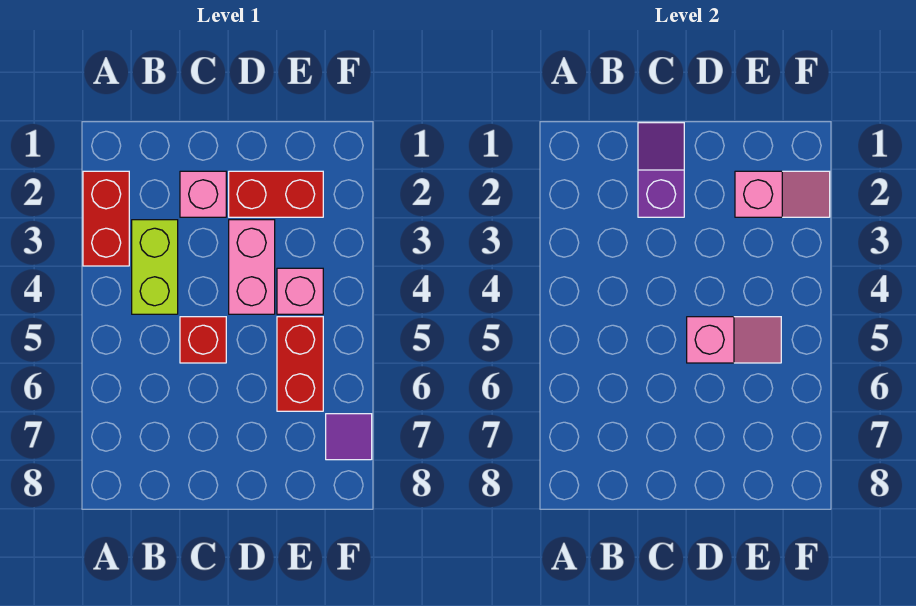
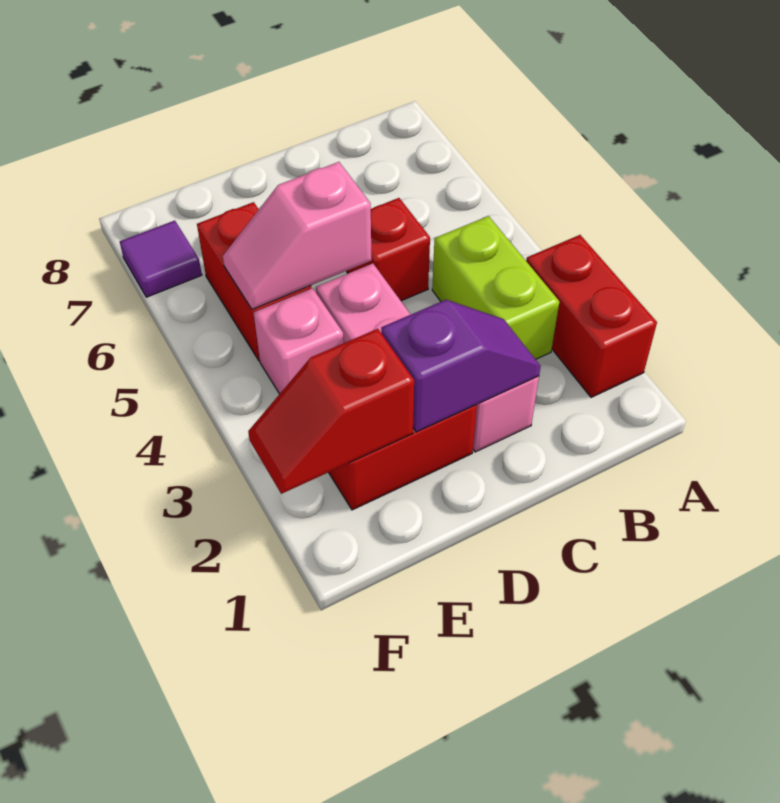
purple 1x2 slope [638,123,684,217] -> purple 1x2 slope turned to [381,300,541,432]
pink 1x2 slope [735,171,830,217] -> red 1x2 slope [248,329,414,494]

